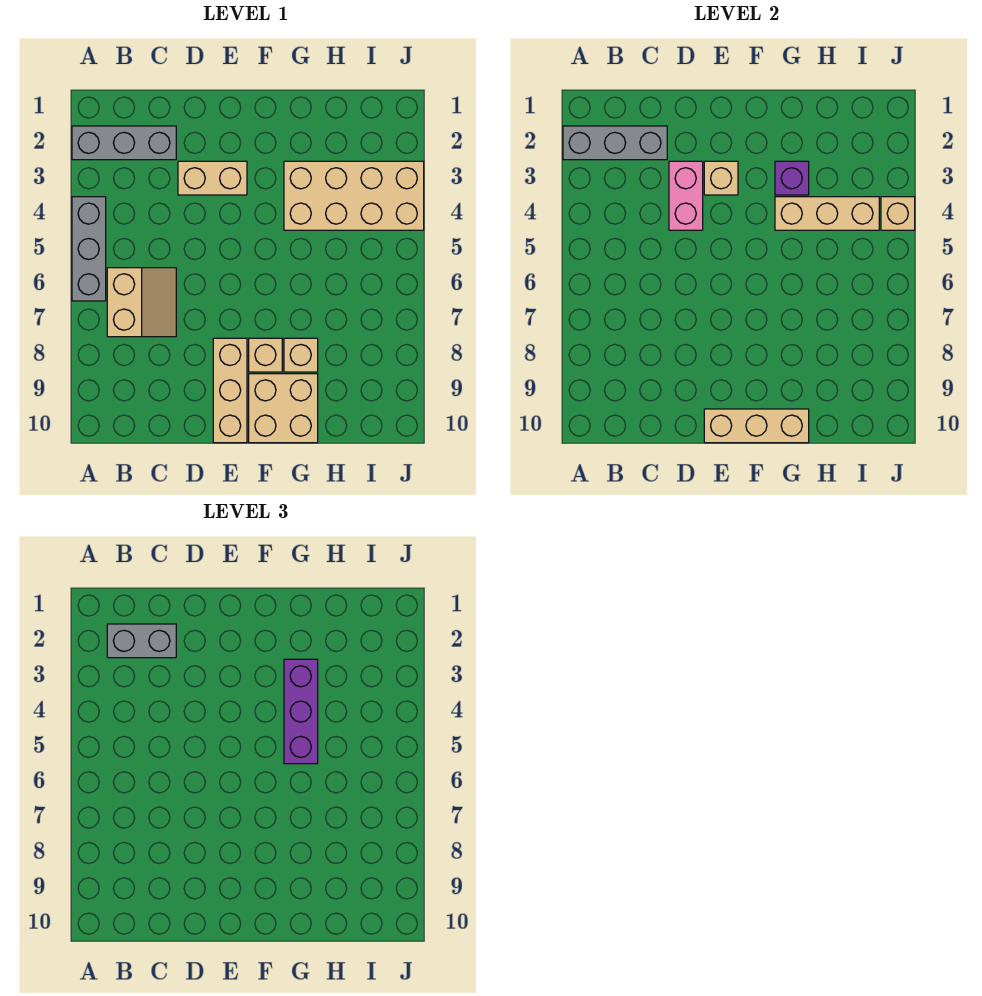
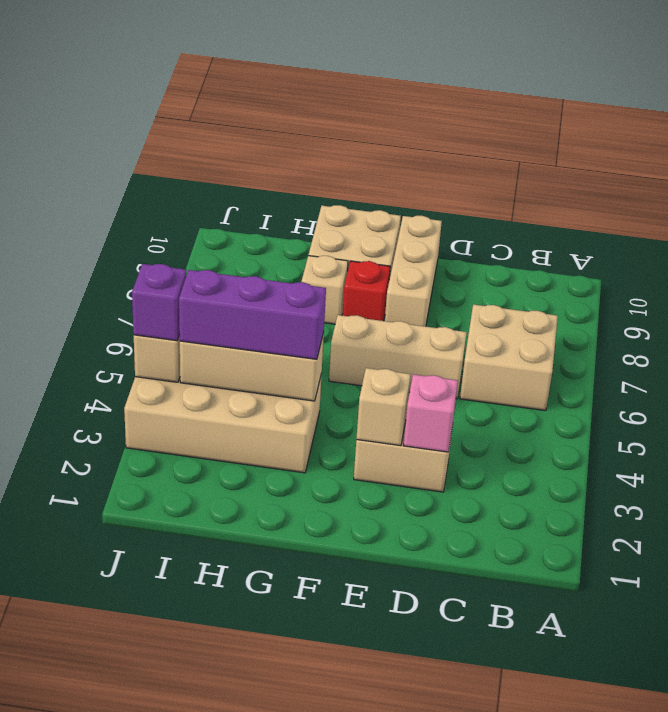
grey 1x3 brick [72,126,176,160] -> none
grey 1x3 brick [563,126,667,160] -> none
grey 1x3 brick [72,197,106,301] -> none
grey 1x2 brick [107,624,176,658] -> none
tan 2x2 slope [107,268,176,337] -> tan 2x2 brick [460,304,558,411]
pink 1x2 brick [669,161,703,230] -> pink 1x1 brick [403,374,458,452]
tan 1x3 brick [704,409,809,443] -> tan 1x3 brick moved to [329,315,467,399]
tan 1x1 brick [249,338,282,372] -> red 1x1 brick [342,261,390,321]
purple 1x1 brick [775,161,809,195] -> purple 1x1 brick moved to [132,264,186,341]
purple 1x3 brick [284,659,318,764] -> purple 1x3 brick turned to [179,270,326,359]

